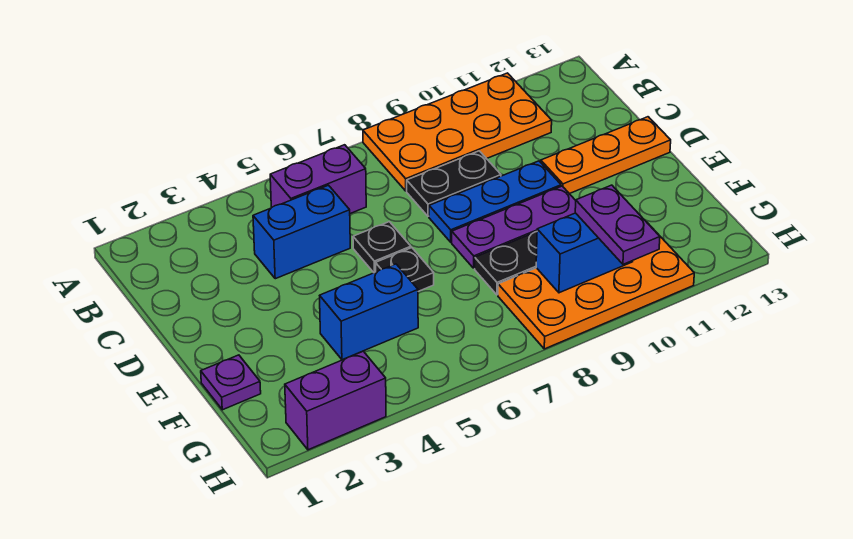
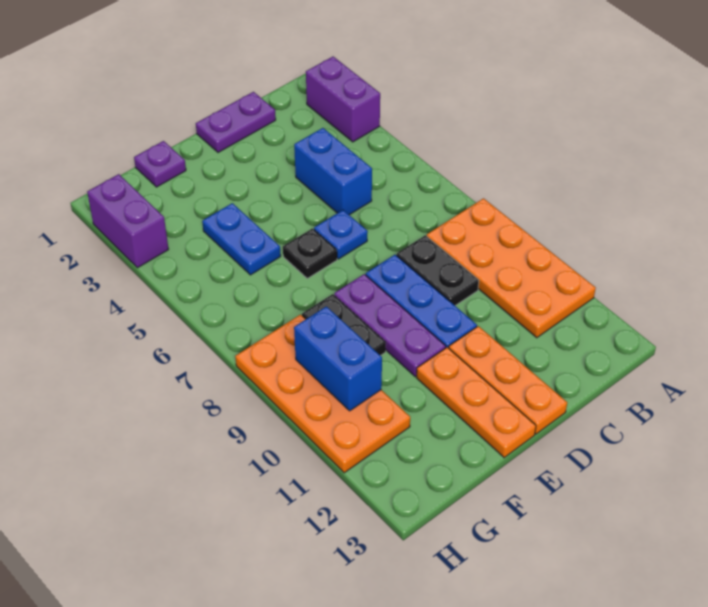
purple 1x2 brick [270,145,366,214] -> purple 1x2 brick moved to [306,57,380,142]
black 1x1 plate [353,222,411,273] -> blue 1x1 plate [314,210,368,259]
none -> orange 1x3 plate [416,347,536,458]
blue 1x2 brick [320,264,418,360] -> blue 1x2 plate [202,203,281,275]
purple 1x2 plate [575,185,660,264] -> purple 1x2 plate moved to [196,92,276,153]

